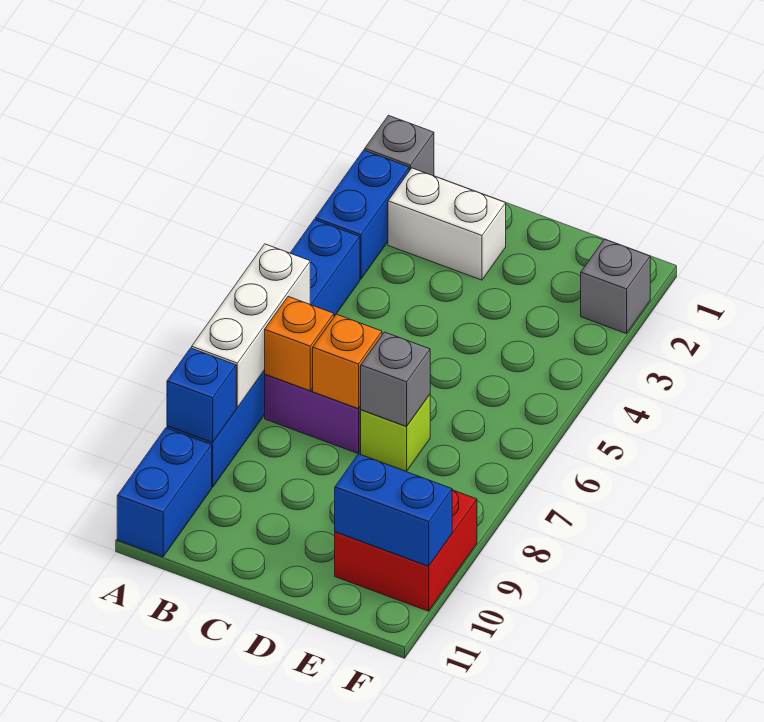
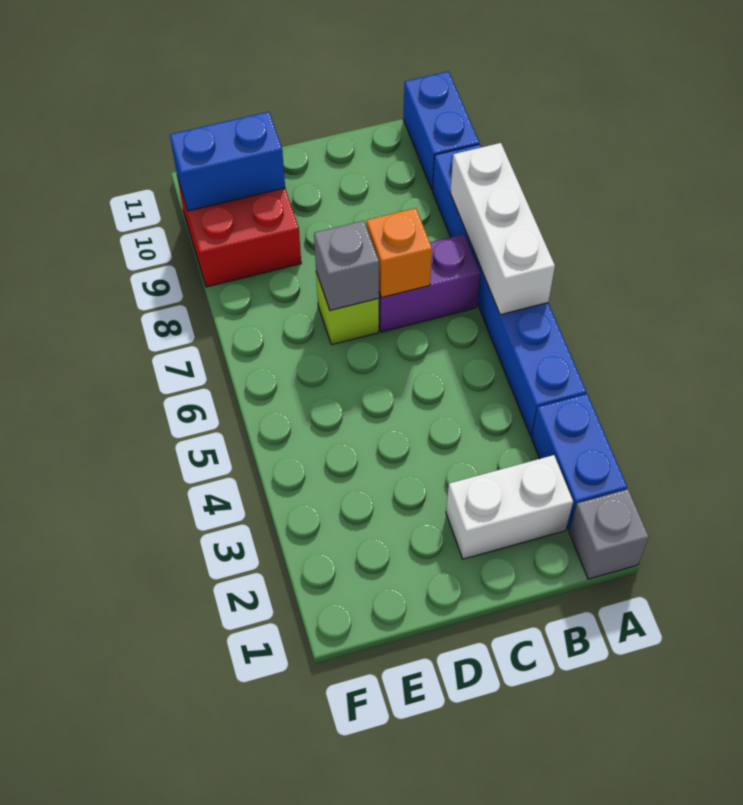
blue 1x1 brick [167,348,236,442] -> none
orange 1x1 brick [265,297,334,391] -> none
grey 1x1 brick [581,239,650,334] -> none

